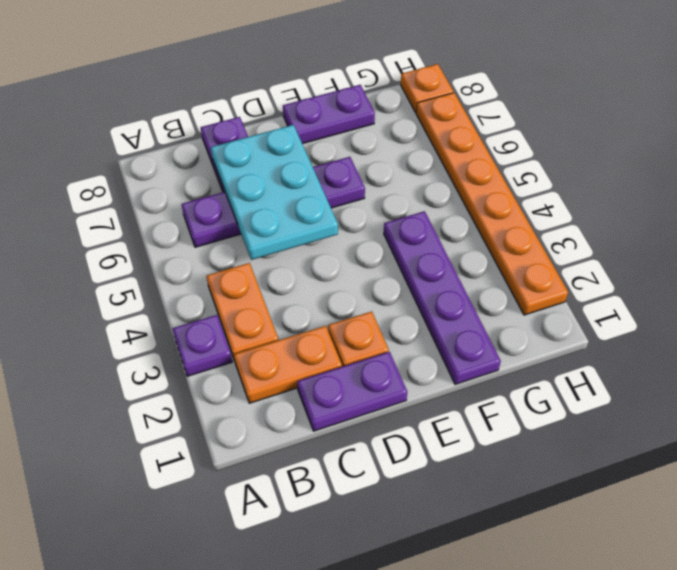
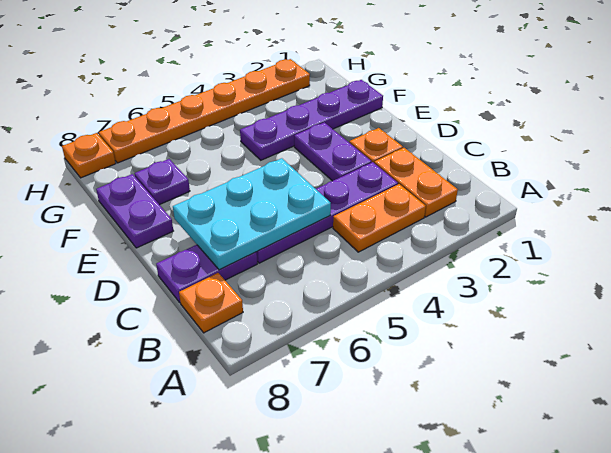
purple 1x1 plate [172,315,232,376] -> purple 1x1 plate moved to [134,159,190,205]
purple 1x4 plate [181,157,365,247] -> purple 1x4 plate turned to [257,162,398,263]
none -> orange 1x1 plate [179,273,243,333]
purple 1x2 plate [297,352,407,431] -> purple 1x2 plate moved to [294,122,372,181]

